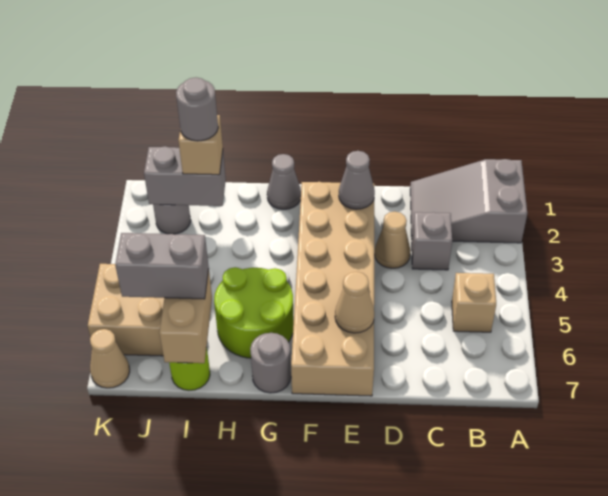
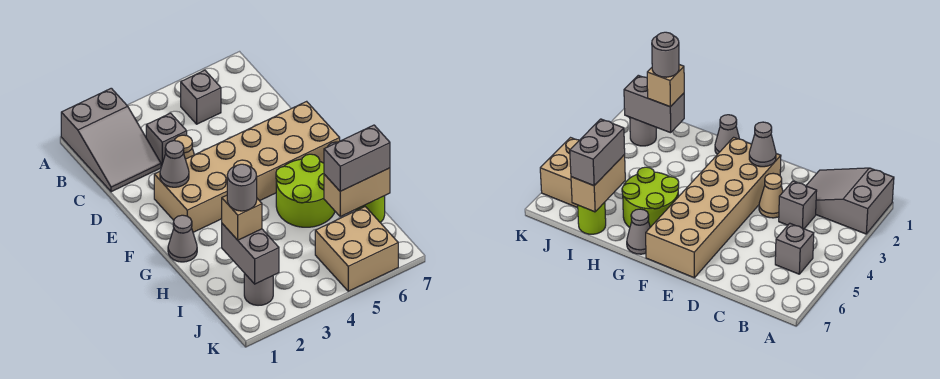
tan 1x1 brick [452,273,496,332] -> grey 1x1 brick [181,70,221,124]
tan 1x1 cone [335,272,374,333] -> none
grey 1x1 round brick [250,333,291,393] -> grey 1x1 cone [627,209,650,254]
grey 1x2 brick [115,233,209,299] -> grey 1x2 brick turned to [324,125,390,191]
tan 1x1 cone [90,329,130,388] -> none

